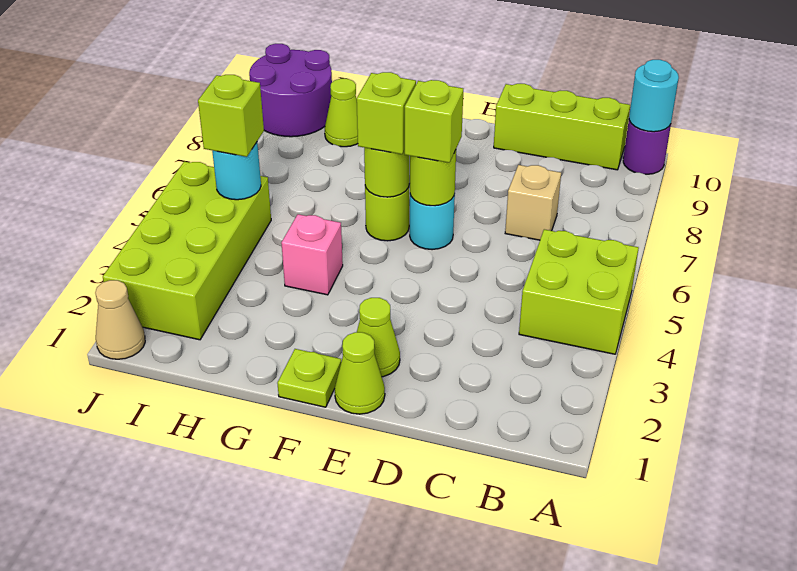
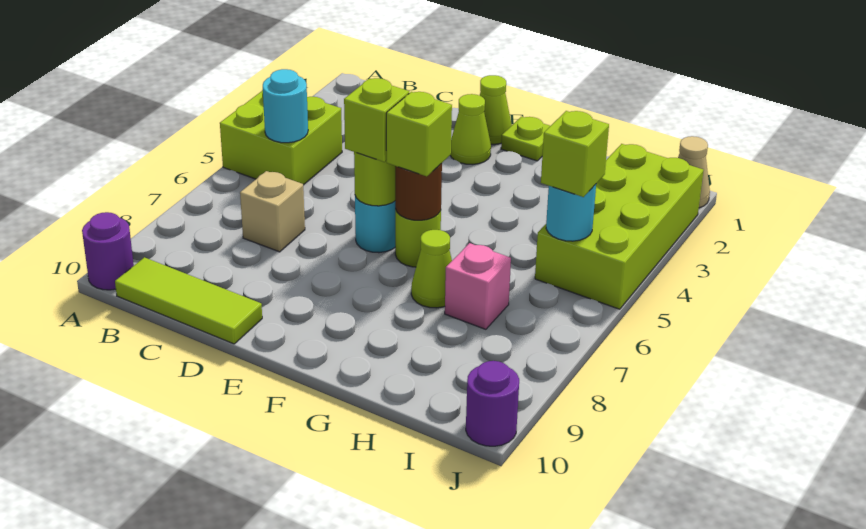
cyan 1x1 round brick [629,60,679,132] -> cyan 1x1 round brick moved to [263,69,308,143]
lime 1x3 brick [494,84,630,170] -> lime 1x3 tile [115,257,262,344]
lime 1x1 round brick [364,148,410,197] -> brown 1x1 round brick [395,163,442,220]
pink 1x1 brick [281,214,343,295] -> pink 1x1 brick moved to [445,243,511,329]
lime 1x1 cone [325,79,358,147] -> lime 1x1 cone moved to [411,230,452,308]
purple 2x2 round brick [249,44,332,137] -> purple 1x1 round brick [466,361,519,446]

